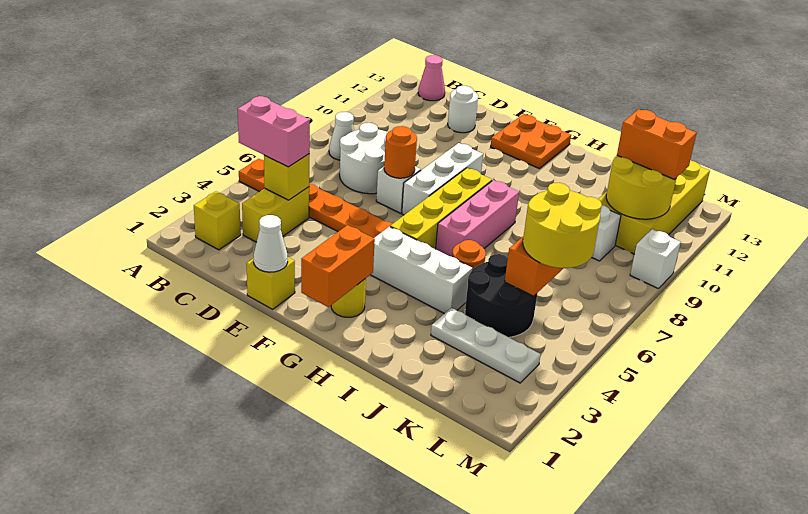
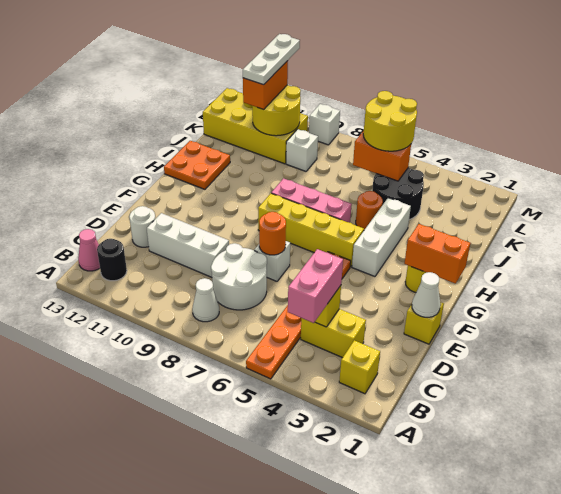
none -> black 1x1 round brick [97,239,127,281]
white 1x3 brick [402,143,483,215] -> white 1x3 brick moved to [147,213,229,277]
orange 2x2 plate [491,114,571,169] -> orange 2x2 plate moved to [164,141,230,189]
white 1x3 plate [431,308,541,383] -> white 1x3 plate moved to [243,34,300,85]

